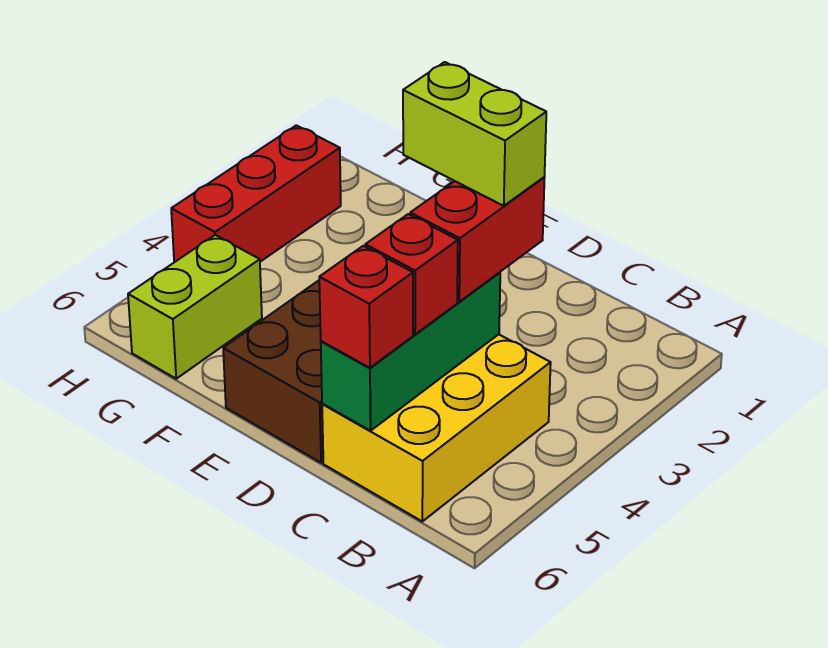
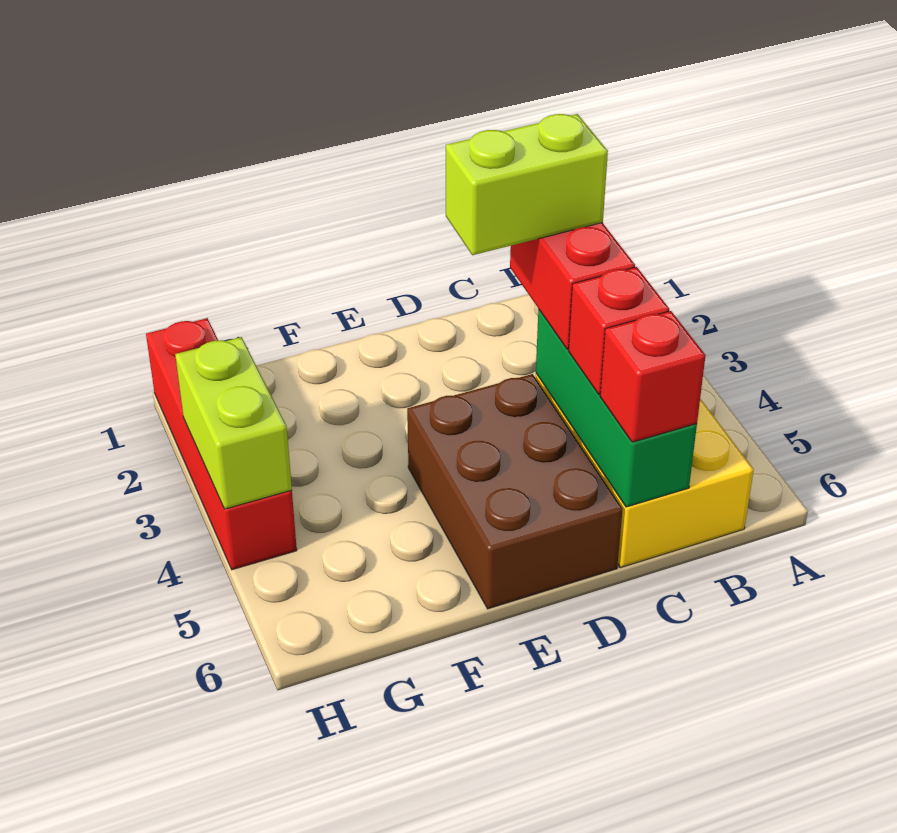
lime 1x2 brick [128,235,262,379] -> lime 1x2 brick moved to [175,337,292,509]
red 1x3 brick [171,125,341,262] -> red 1x4 brick [146,318,297,570]

